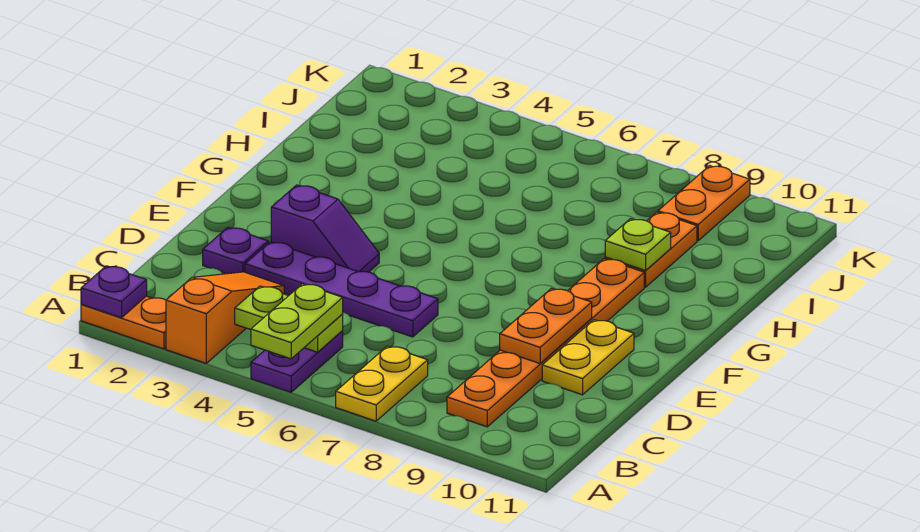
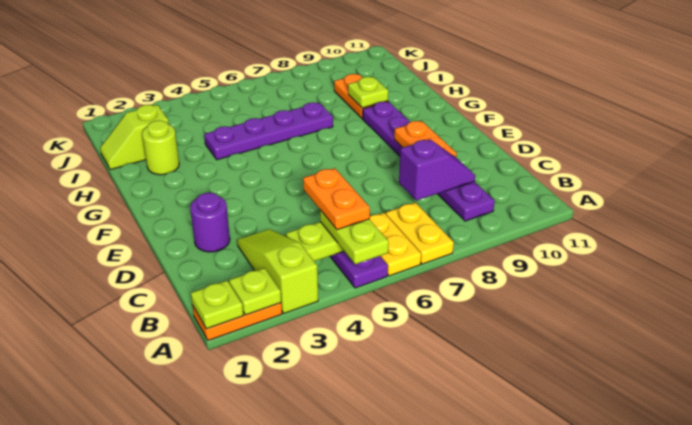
purple 1x1 plate [81,266,147,318] -> lime 1x1 plate [191,281,243,329]
none -> lime 1x1 plate [229,268,281,315]
orange 1x3 slope [166,272,284,363] -> lime 1x3 slope [237,229,318,313]
orange 1x6 plate [447,259,644,427] -> purple 1x6 plate [363,102,495,221]
purple 1x1 plate [203,227,268,274] -> purple 1x1 round brick [190,193,230,252]
purple 1x4 plate [245,242,438,337] -> purple 1x4 plate moved to [204,102,333,160]
yellow 1x2 plate [542,320,634,395] -> yellow 1x2 plate moved to [370,213,421,276]
purple 1x2 slope [271,185,379,272] -> purple 1x2 slope moved to [399,139,475,201]
none -> lime 1x1 round brick [142,120,179,175]
none -> lime 1x2 slope [100,105,169,170]
orange 1x2 plate [658,166,750,241] -> orange 1x2 plate moved to [303,168,370,230]

